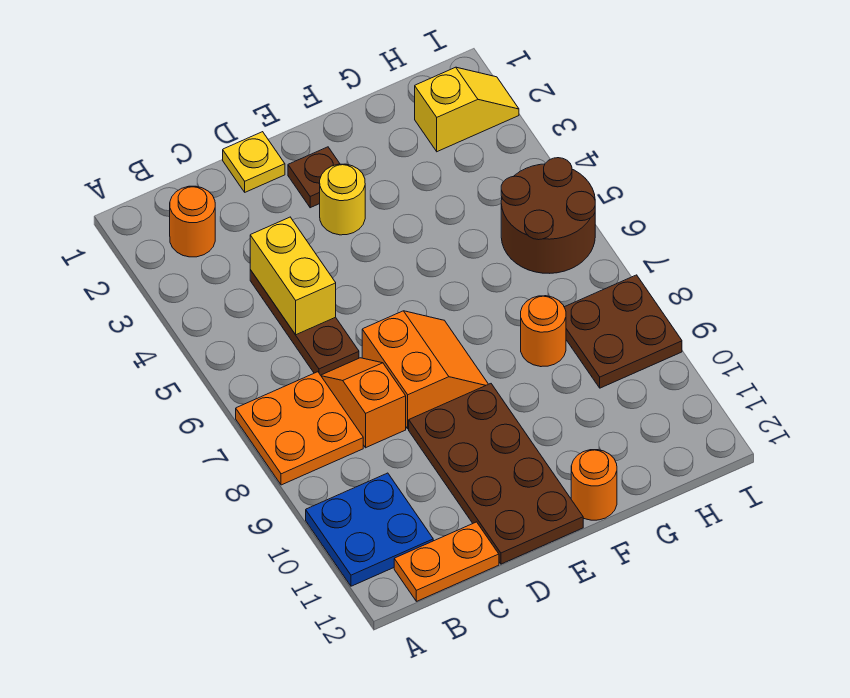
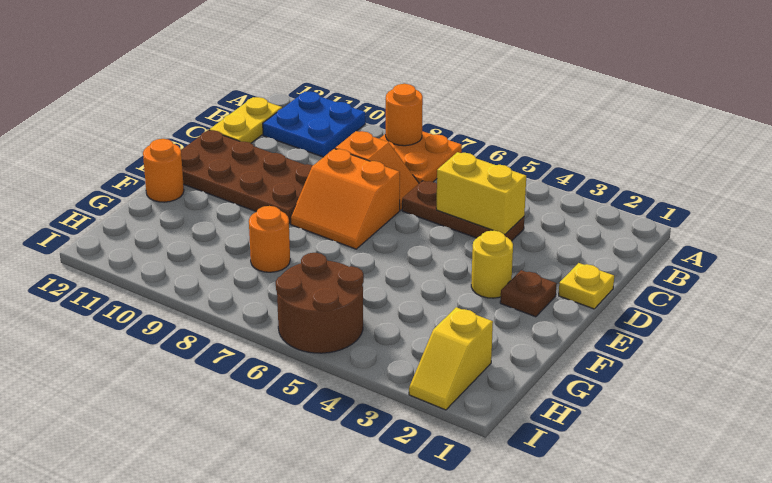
orange 1x1 round brick [170,186,215,257] -> orange 1x1 round brick moved to [386,84,423,146]
orange 1x2 plate [394,522,499,601] -> yellow 1x2 plate [209,97,282,143]
brown 2x2 plate [564,275,682,388] -> none

